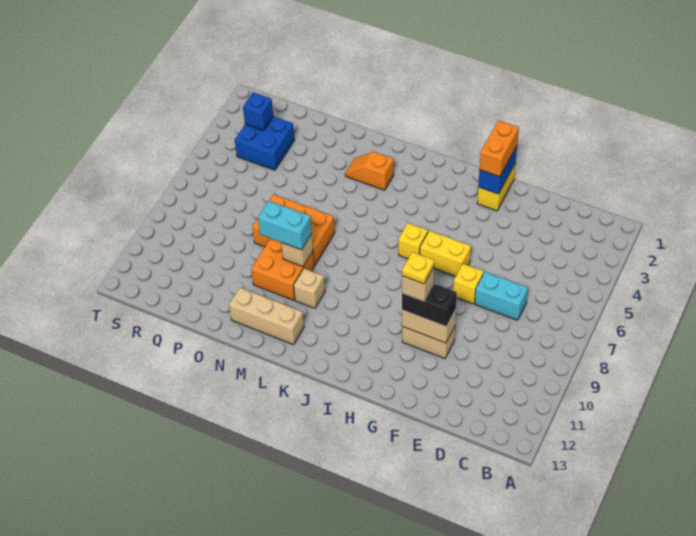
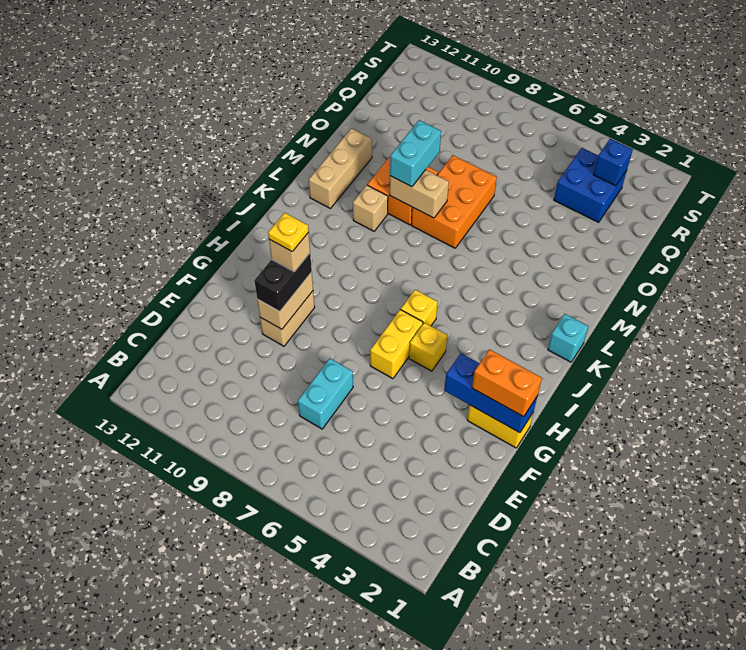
yellow 1x1 brick [453,264,484,304] -> yellow 1x1 brick moved to [409,323,447,371]
blue 1x2 brick [478,146,517,194] -> blue 1x3 brick [444,353,537,433]
none -> cyan 1x1 brick [548,314,588,362]
orange 1x2 slope [345,152,394,190] -> none
tan 1x1 brick [281,234,313,267] -> tan 1x2 brick [390,170,449,218]

